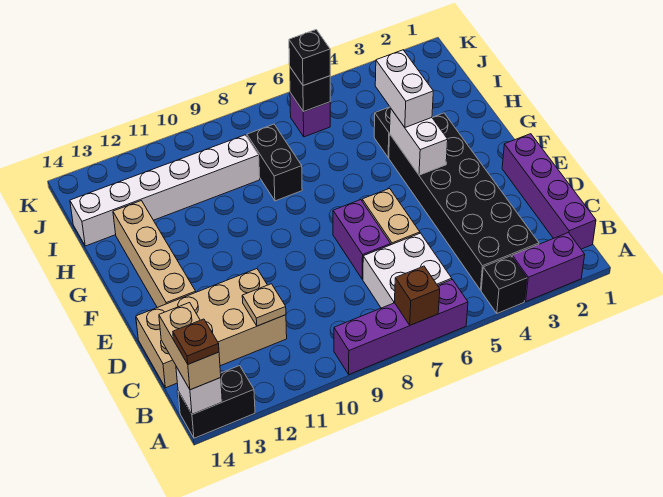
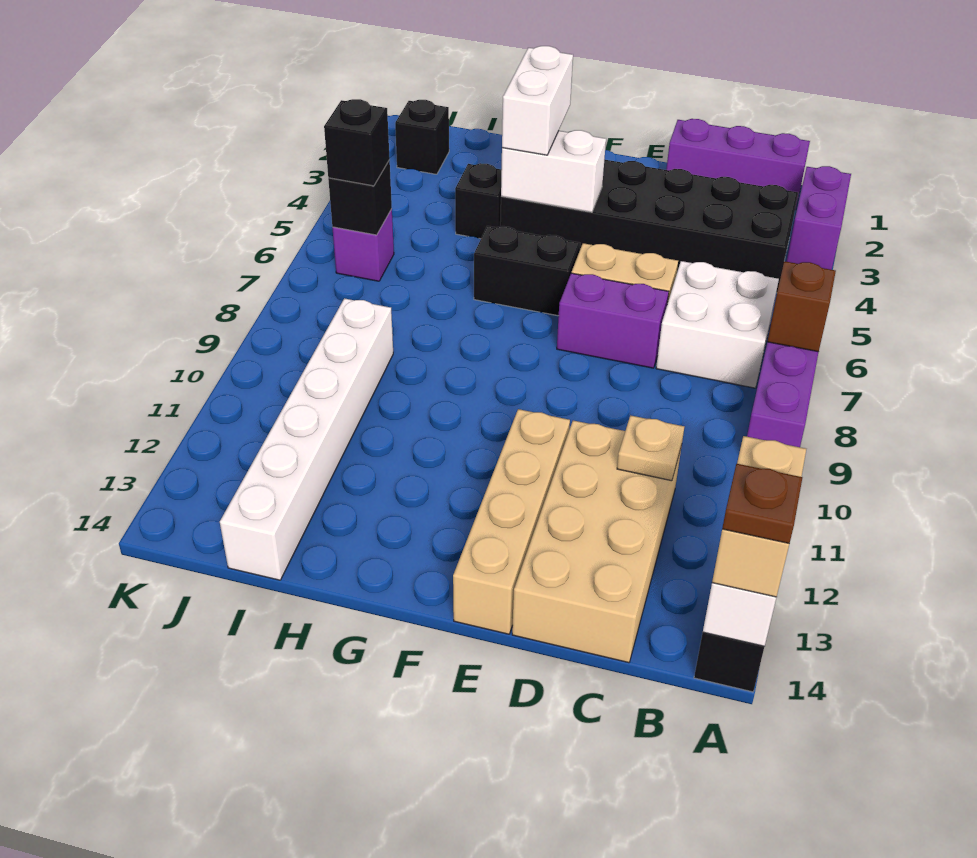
black 1x1 brick [481,256,527,313] -> black 1x1 brick moved to [395,100,449,174]
tan 1x2 brick [159,303,221,390] -> tan 1x2 brick turned to [712,436,806,597]
purple 1x4 brick [502,134,596,249] -> purple 1x3 brick [666,119,810,210]
tan 1x4 brick [113,201,196,308] -> tan 1x4 brick turned to [453,409,570,634]
white 1x2 brick [375,50,433,127] -> white 1x2 brick turned to [502,46,573,155]
black 1x2 brick [247,124,302,201] -> black 1x2 brick moved to [474,226,580,316]

